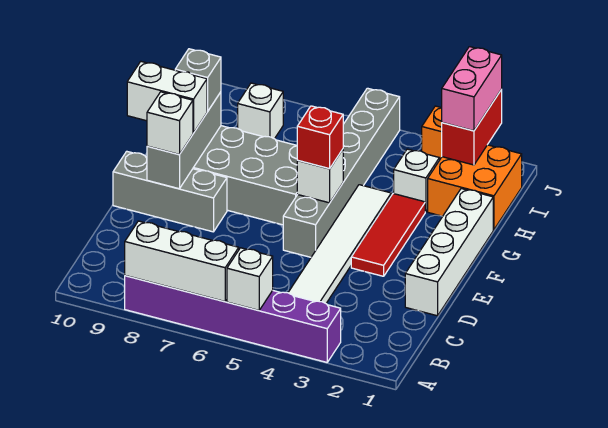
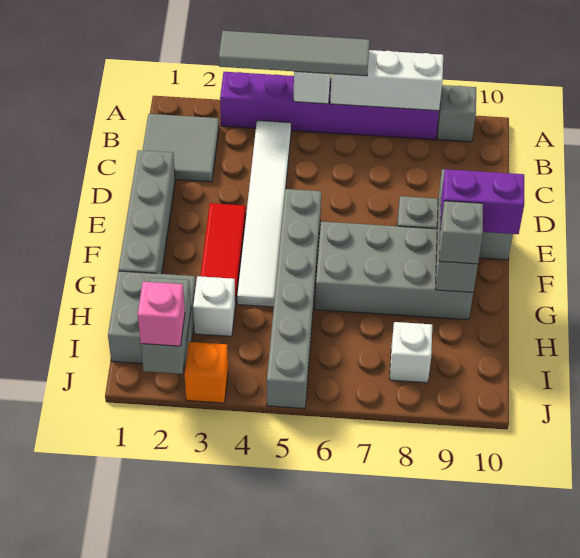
none -> grey 1x4 tile [219,31,370,76]
none -> grey 1x1 brick [437,85,476,142]
none -> grey 2x2 tile [143,114,219,182]
white 1x4 brick [405,189,493,316] -> grey 1x4 brick [118,150,175,274]
white 1x1 brick [147,92,193,154] -> none
white 1x1 brick [297,149,343,203] -> none
red 1x1 brick [297,106,343,169] -> none
white 1x2 brick [127,62,207,133] -> purple 1x2 brick [440,169,524,234]
orange 2x2 brick [428,145,522,230] -> grey 2x2 brick [108,271,196,366]
red 1x2 brick [442,90,502,165] -> grey 1x2 brick [141,278,191,374]
pink 1x2 brick [442,47,502,131] -> pink 1x1 brick [138,282,185,346]

